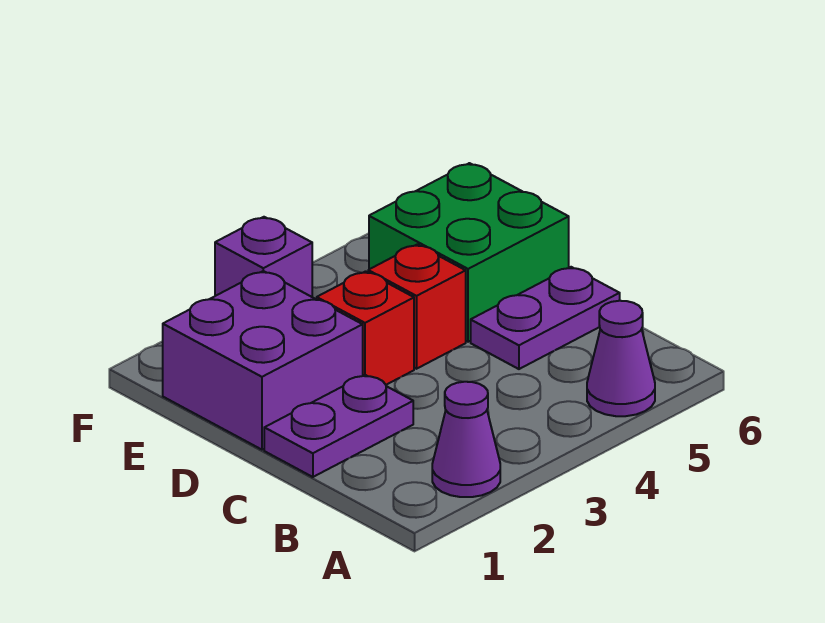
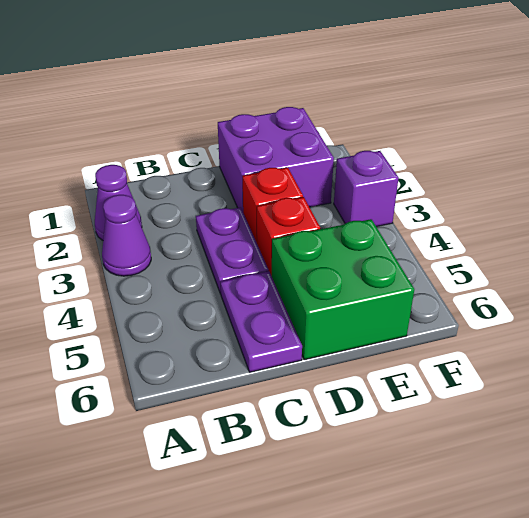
purple 1x1 cone [587,301,655,416] -> purple 1x1 cone moved to [102,195,151,276]
purple 1x2 plate [264,375,413,477] -> purple 1x2 plate moved to [196,207,269,294]

